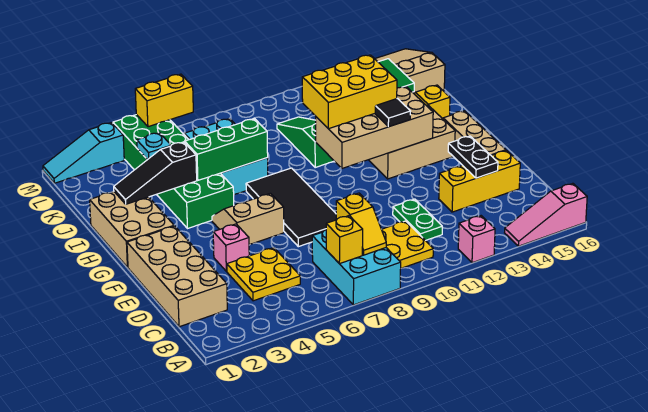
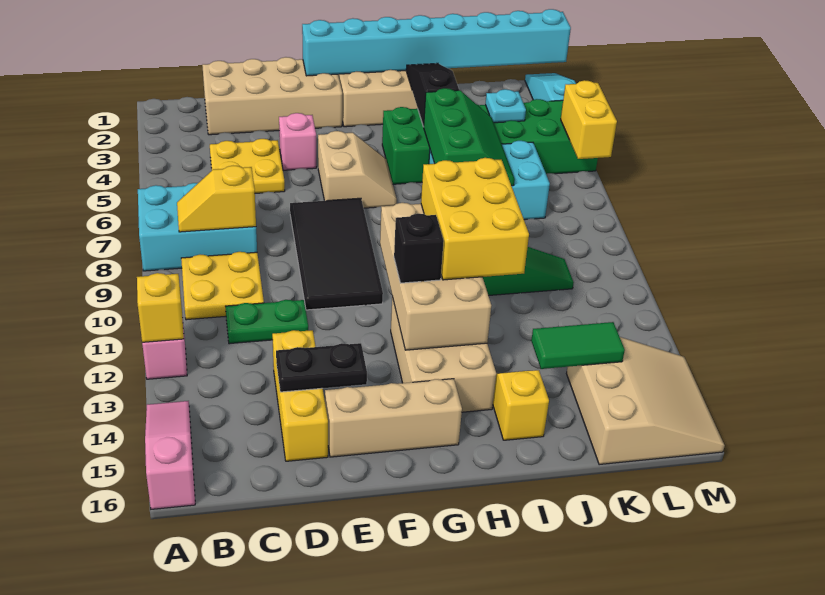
yellow 1x1 brick [326,216,363,264] -> yellow 1x1 brick moved to [137,273,184,343]
black 2x4 tile [246,168,336,247] -> black 2x4 tile turned to [290,198,383,310]
none -> cyan 1x8 brick [302,9,571,76]
black 1x1 tile [375,99,410,127] -> black 1x1 brick [394,214,444,283]

